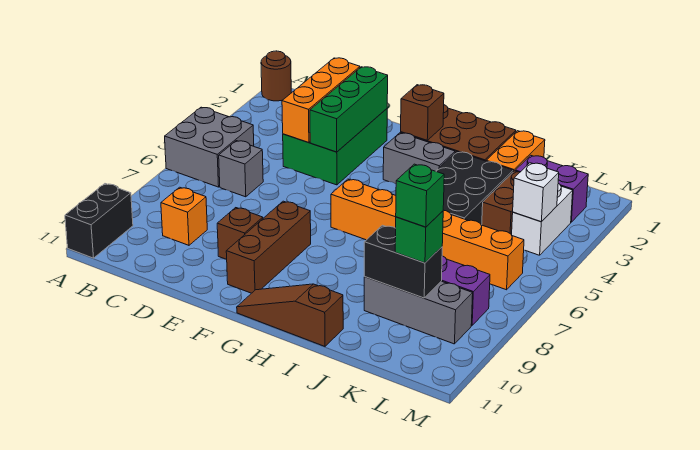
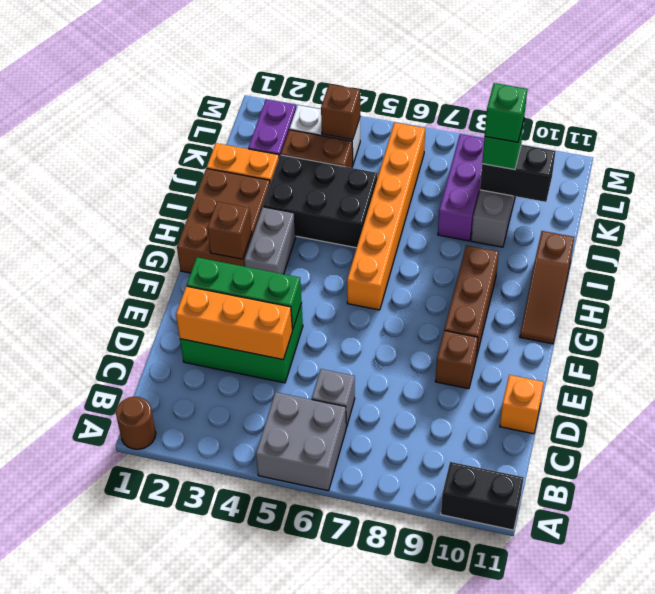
orange 1x1 brick [161,187,207,245] -> orange 1x1 brick moved to [500,375,544,434]
brown 1x3 brick [226,201,311,293] -> brown 1x3 brick turned to [444,245,499,358]
black 1x2 brick [364,225,442,298] -> black 1x2 brick turned to [480,145,556,202]
white 1x1 brick [513,163,559,222] -> brown 1x1 brick [321,84,360,140]

